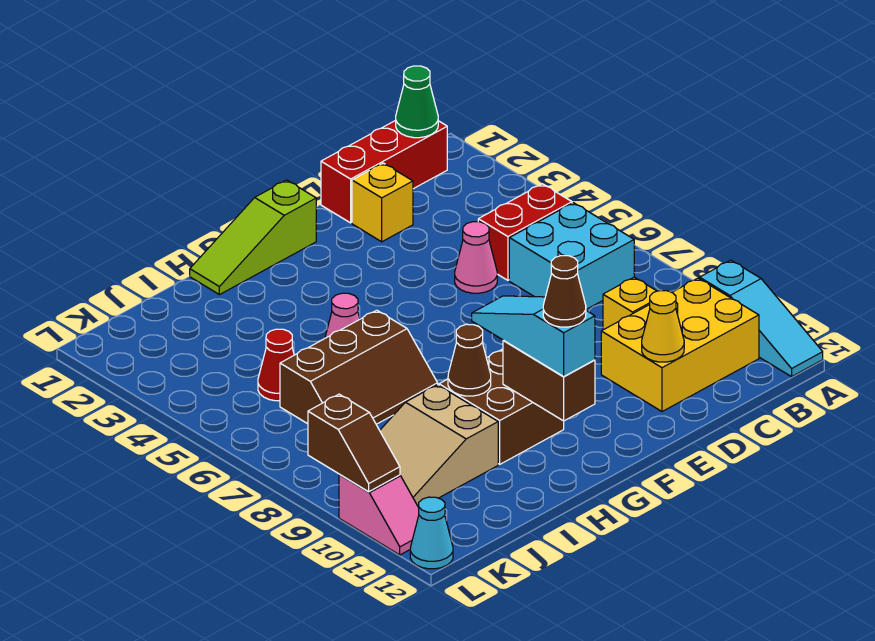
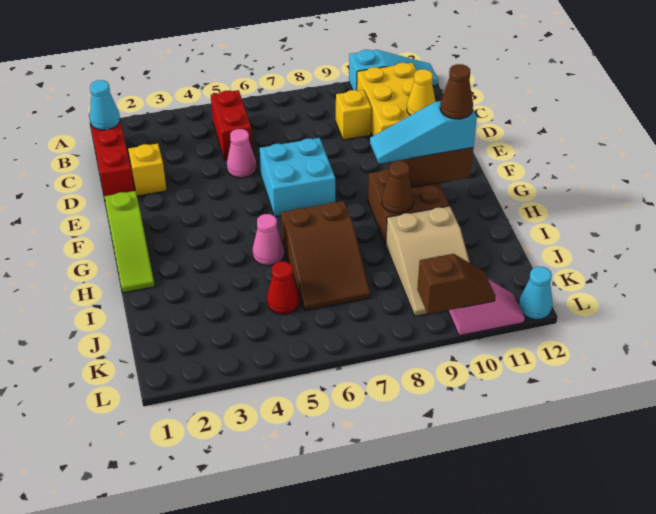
green 1x1 cone [396,66,438,138] -> cyan 1x1 cone [90,80,120,130]
cyan 2x2 brick [509,203,634,309] -> cyan 2x2 brick moved to [260,138,335,217]
brown 2x3 slope [280,310,438,424] -> brown 2x3 slope turned to [281,201,370,311]

